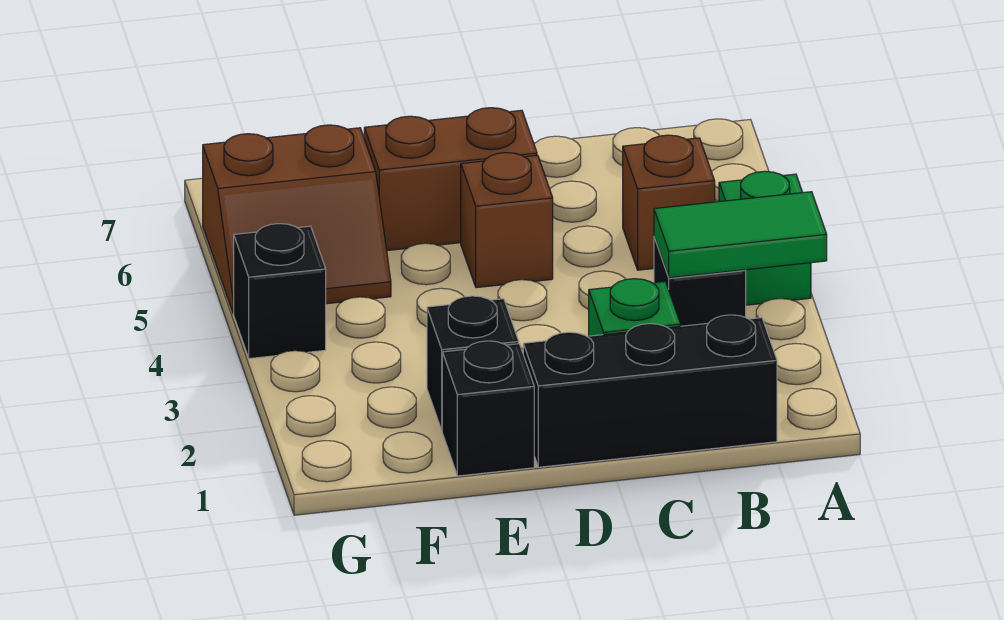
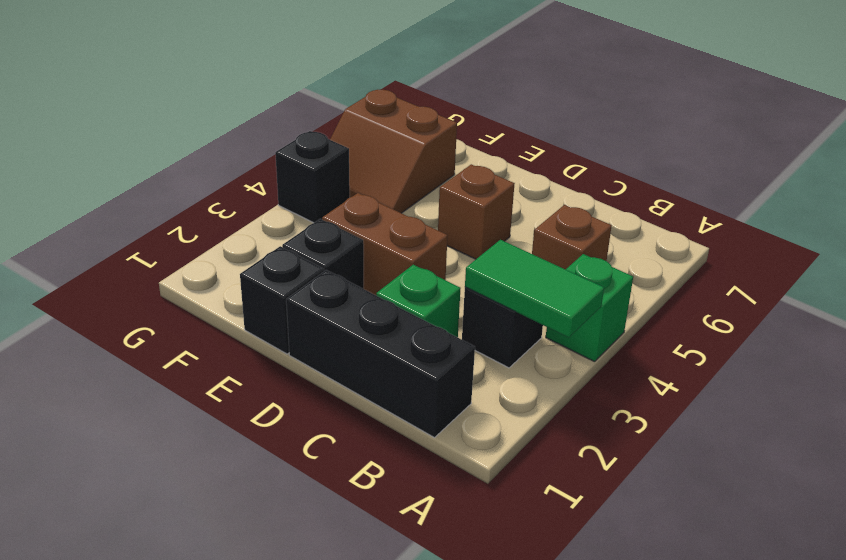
brown 1x2 brick [364,108,537,251] -> brown 1x2 brick moved to [322,193,448,295]

